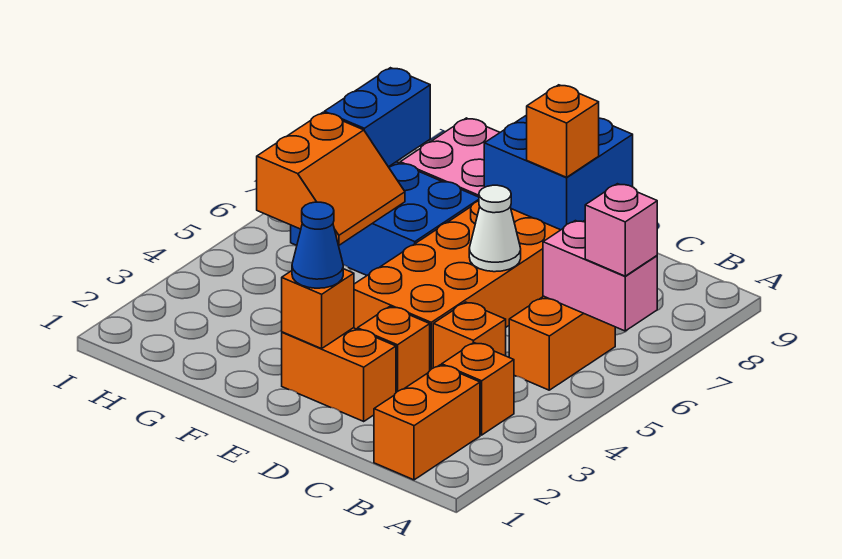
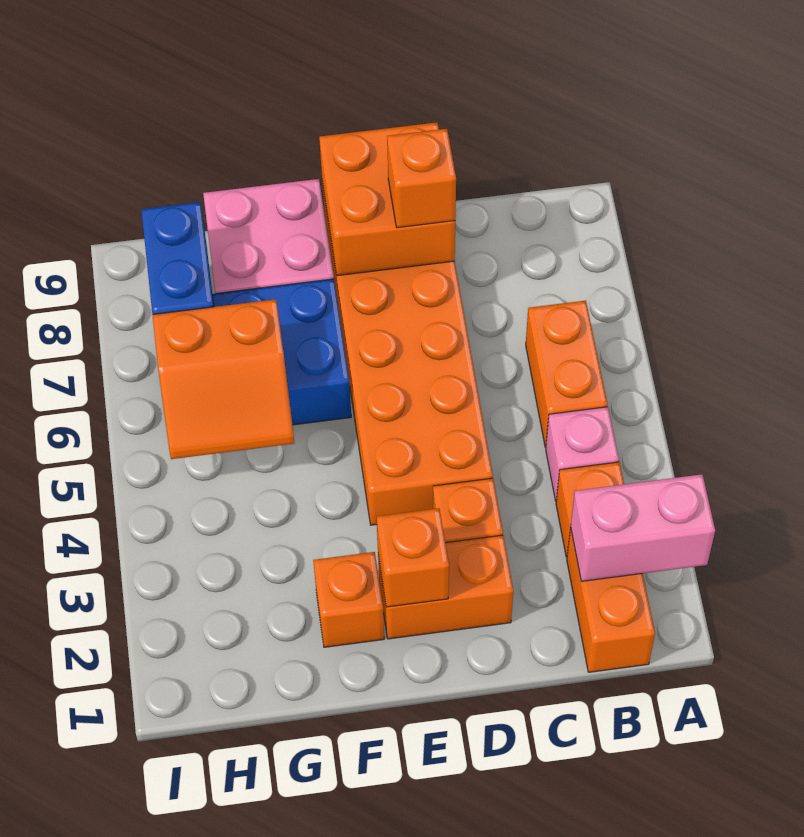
pink 1x2 brick [543,221,657,331] -> pink 1x2 brick moved to [571,474,715,581]
pink 1x1 brick [585,184,657,276] -> pink 1x1 brick moved to [546,407,619,501]
orange 1x1 brick [433,302,506,368] -> orange 1x1 brick moved to [313,552,384,647]
white 1x1 cone [469,185,521,272] -> none
blue 2x2 brick [484,115,633,230] -> orange 2x2 brick [319,122,455,276]
blue 1x1 cone [292,202,343,288] -> none
orange 2x2 slope [257,113,405,245] -> orange 2x2 slope turned to [152,299,294,459]

